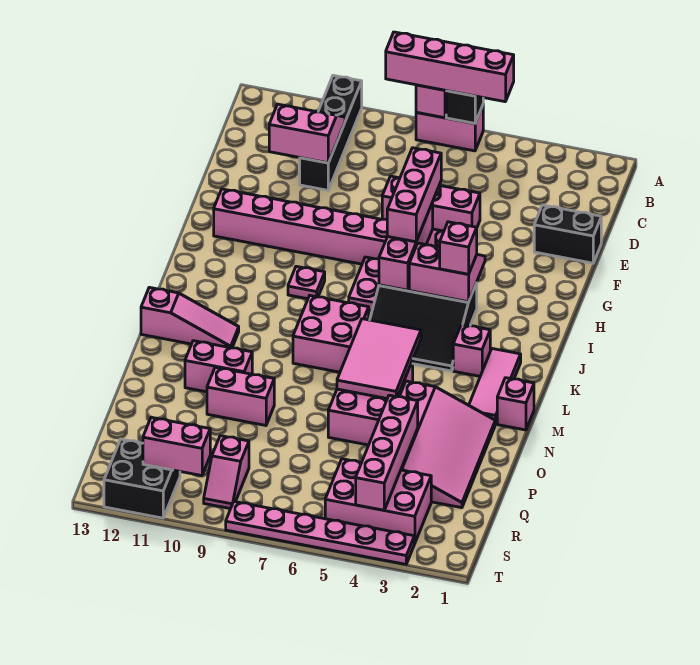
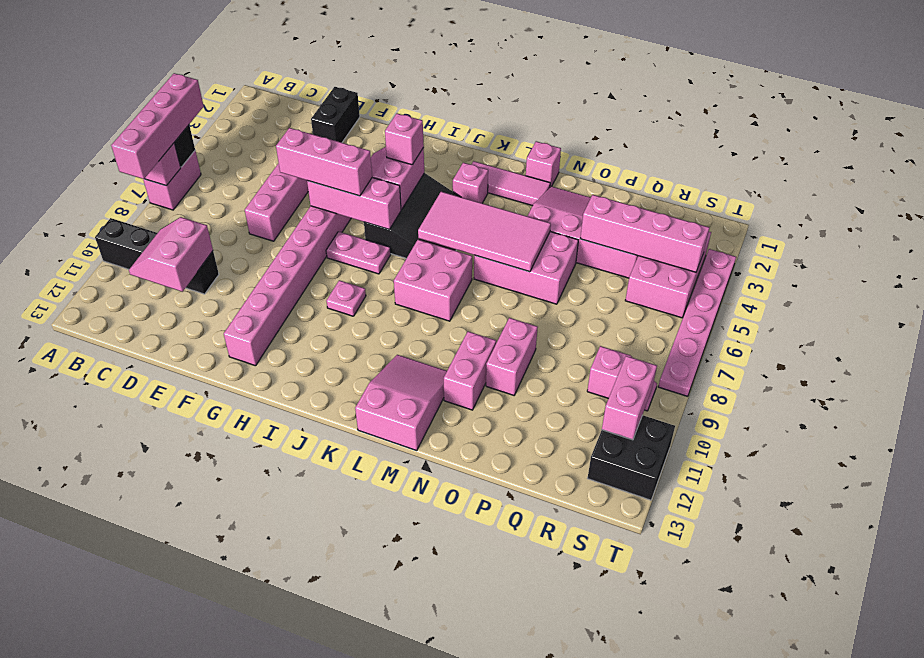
pink 2x3 tile [337,319,421,399] -> pink 2x4 tile [418,192,551,272]
pink 1x3 slope [141,287,239,348] -> pink 2x3 slope [355,355,447,450]

